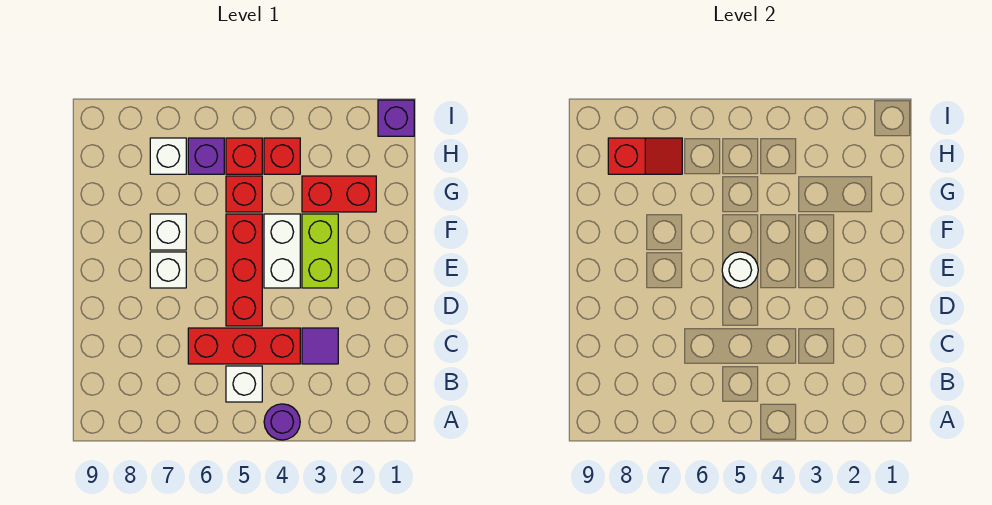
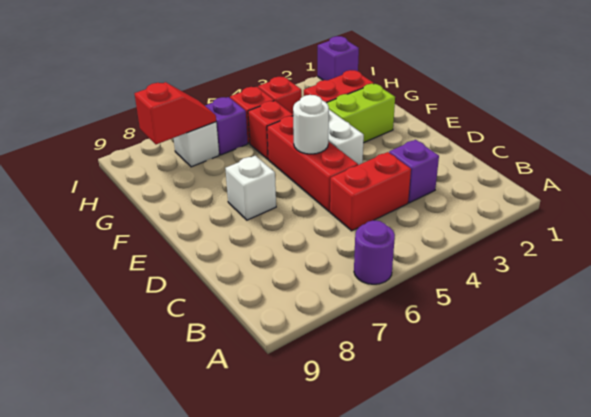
purple 1x1 round brick [264,404,300,440] -> purple 1x1 round brick moved to [354,220,395,284]
white 1x1 brick [226,366,262,402] -> none
purple 1x1 tile [302,328,338,364] -> purple 1x1 brick [389,140,439,203]
red 1x3 brick [188,328,300,364] -> red 1x2 brick [330,152,411,231]
lime 1x2 brick [302,214,338,288] -> lime 1x2 brick turned to [327,84,395,143]
white 1x1 brick [150,214,186,250] -> none

